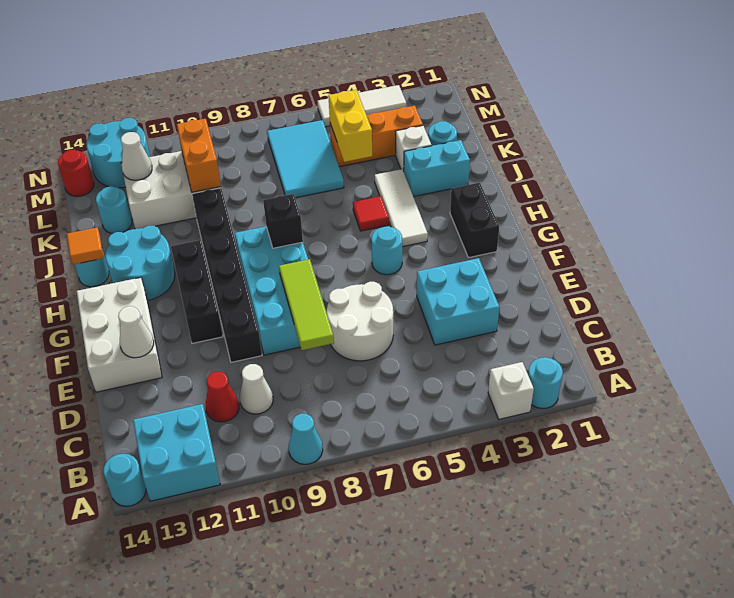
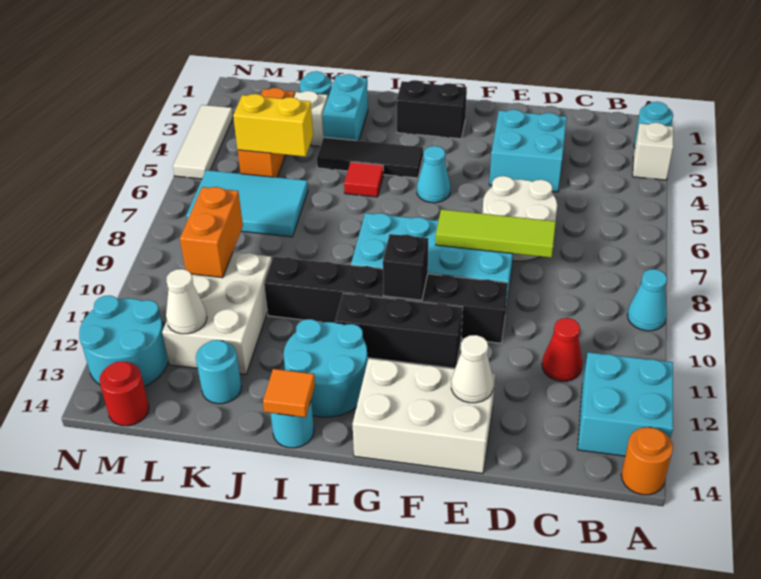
cyan 1x1 round brick [103,454,146,506] -> orange 1x1 round brick [621,427,673,495]
white 1x1 cone [240,364,273,414] -> none
cyan 1x1 round brick [371,226,402,275] -> cyan 1x1 cone [417,146,451,203]
white 1x3 tile [375,169,428,247] -> black 1x3 tile [317,137,423,178]
black 1x1 brick [263,194,303,248] -> black 1x1 brick moved to [383,234,428,300]
orange 1x2 brick [177,119,221,192] -> orange 1x2 brick turned to [180,187,243,278]

